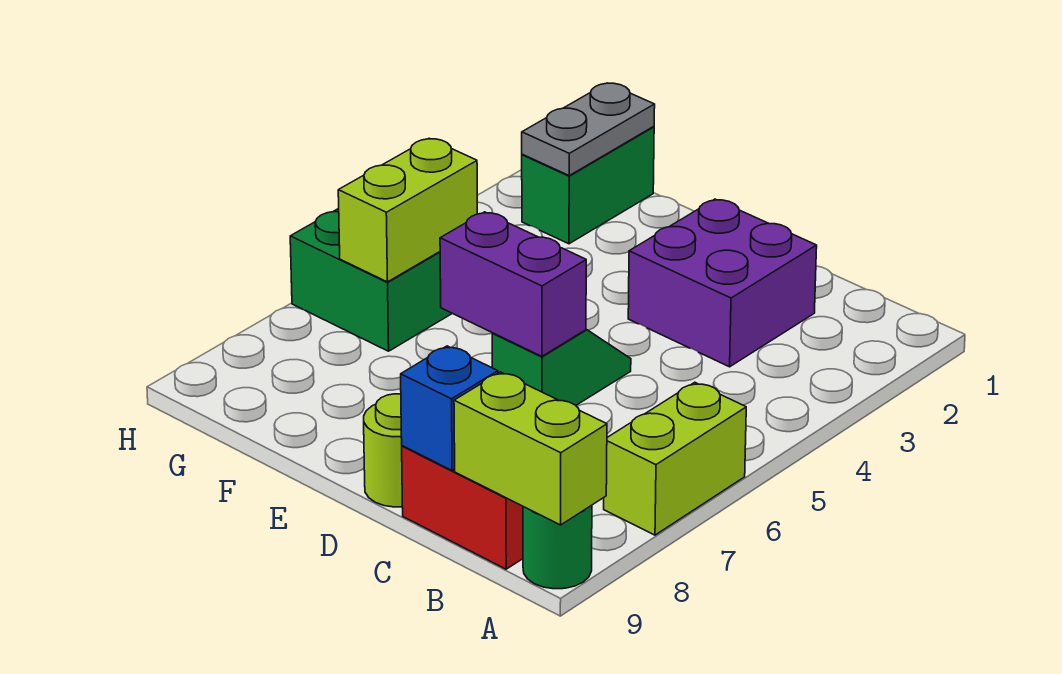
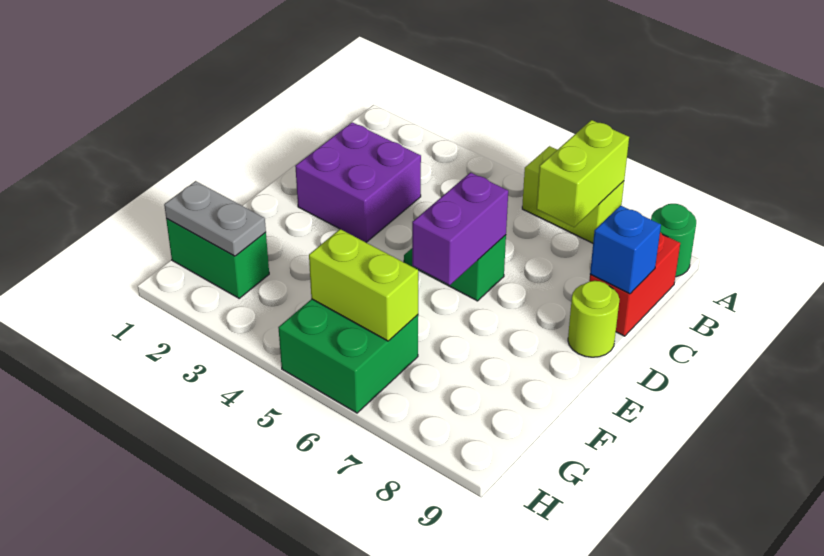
lime 1x2 brick [454,372,607,525] -> lime 1x2 brick moved to [537,120,629,227]

